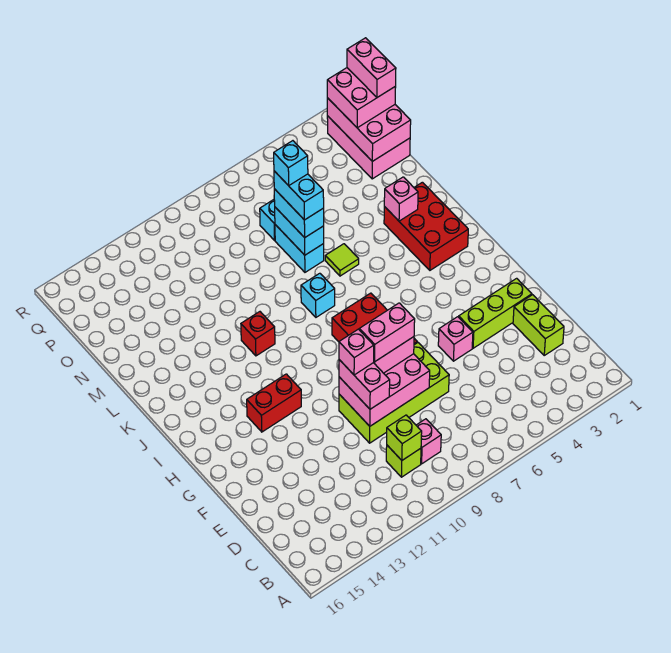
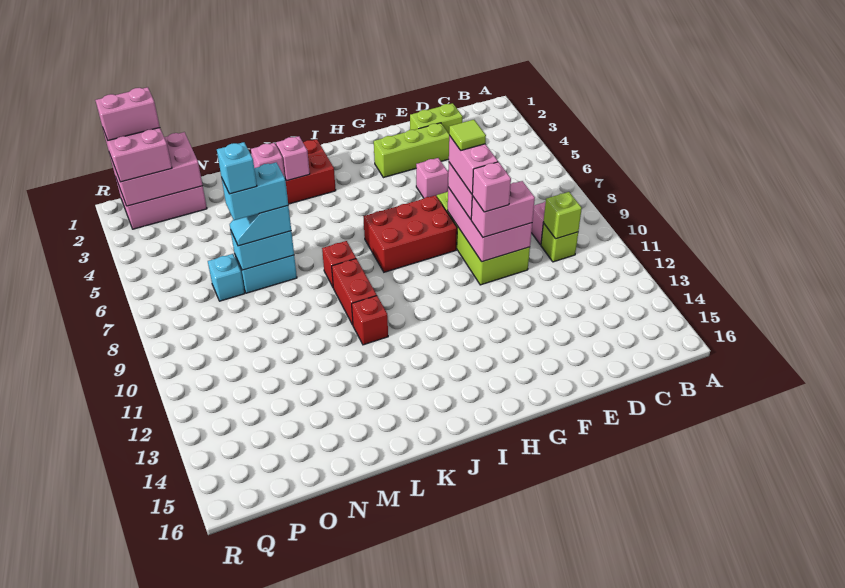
lime 1x3 brick [459,278,532,348] -> lime 1x3 brick turned to [374,123,450,178]
red 1x2 brick [247,374,301,432] -> red 1x2 brick moved to [332,259,377,325]
none -> pink 1x1 brick [276,136,310,181]
cyan 1x1 brick [301,273,335,317] -> red 1x1 brick [322,241,356,287]
lime 1x1 tile [325,244,359,276] -> lime 1x1 tile moved to [449,120,486,150]
cyan 1x2 brick [274,189,324,238] -> cyan 1x2 slope [230,206,291,246]

